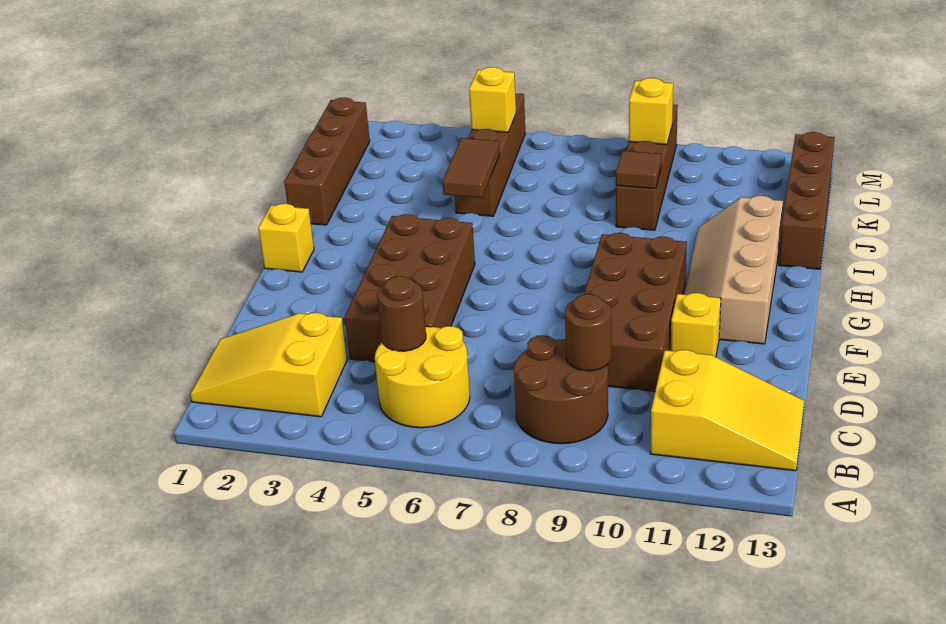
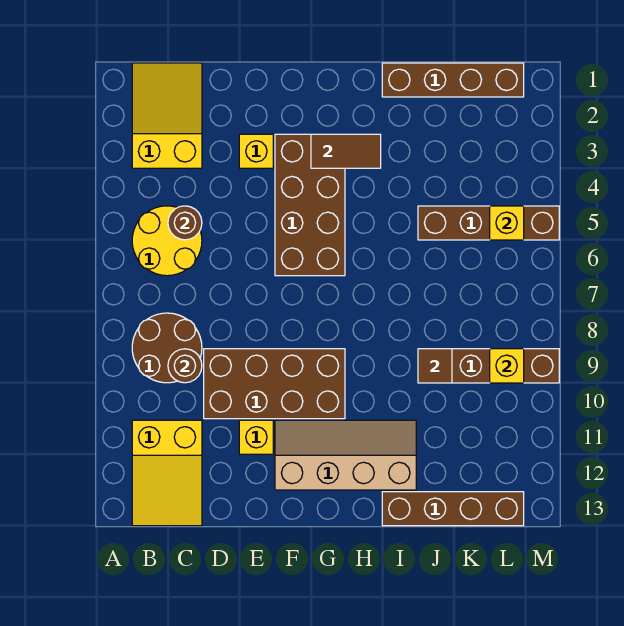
brown 2x4 brick [345,214,475,362] -> brown 2x4 brick turned to [275,134,345,276]
yellow 1x1 brick [258,204,314,272] -> yellow 1x1 brick moved to [239,134,273,168]
brown 1x2 tile [442,138,500,198] -> brown 1x2 tile moved to [311,134,381,168]

